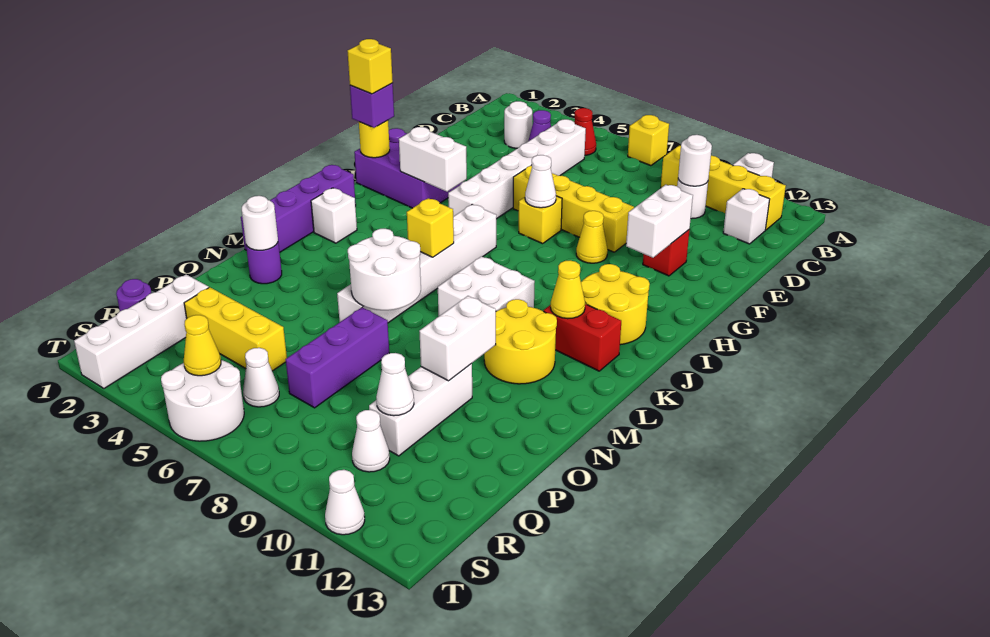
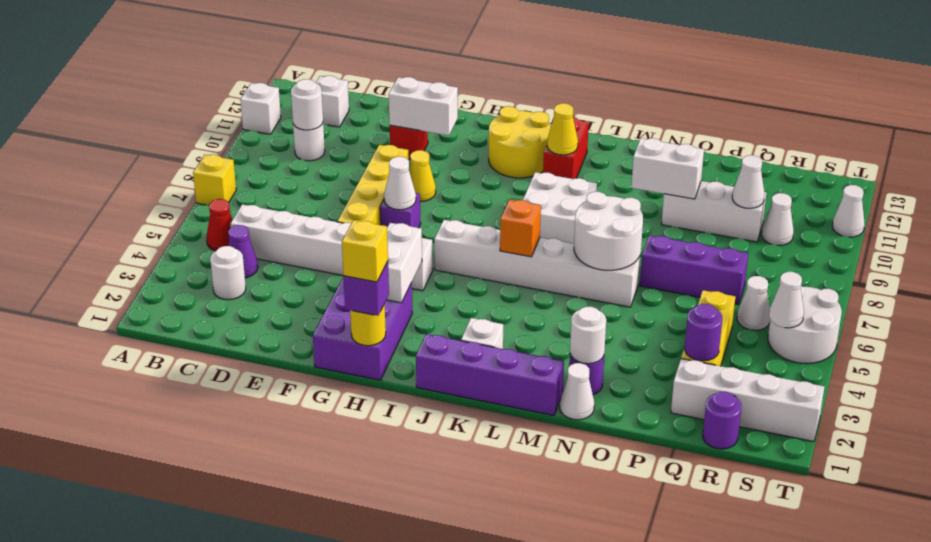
yellow 1x4 brick [661,146,786,230] -> none
yellow 1x1 brick [519,196,562,244] -> purple 1x1 brick [380,193,421,228]
yellow 1x1 brick [407,198,454,257] -> orange 1x1 brick [500,200,541,257]
yellow 2x2 round brick [484,299,557,384] -> none
none -> white 1x1 cone [560,363,594,420]
none -> purple 1x1 round brick [685,304,722,361]
yellow 1x1 cone [184,315,221,376] -> white 1x1 cone [769,272,804,328]

